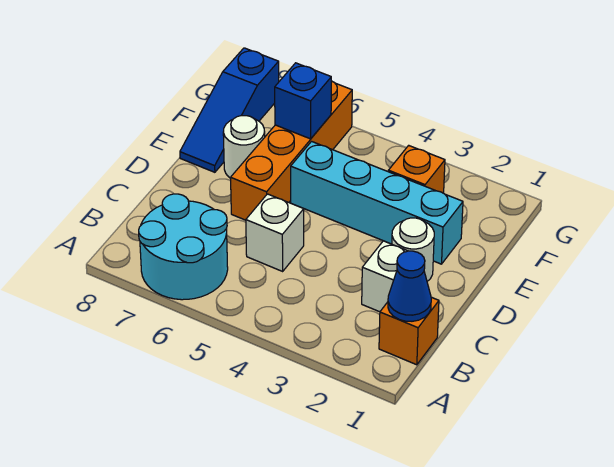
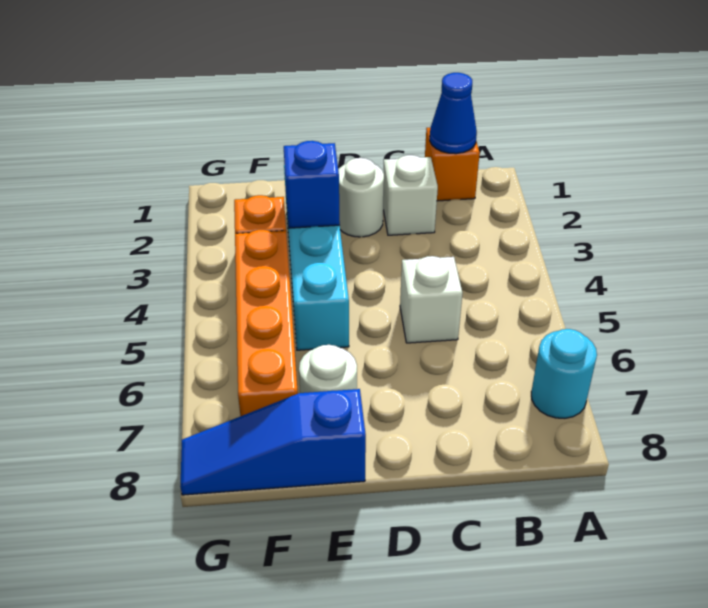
cyan 2x2 round brick [139,194,228,300] -> cyan 1x1 round brick [531,329,597,418]
orange 1x4 brick [231,81,352,220] -> orange 1x4 brick turned to [235,230,298,416]
blue 1x3 slope [180,48,279,172] -> blue 1x3 slope turned to [180,389,366,495]
blue 1x1 brick [275,63,331,139] -> blue 1x1 brick moved to [284,141,340,228]

